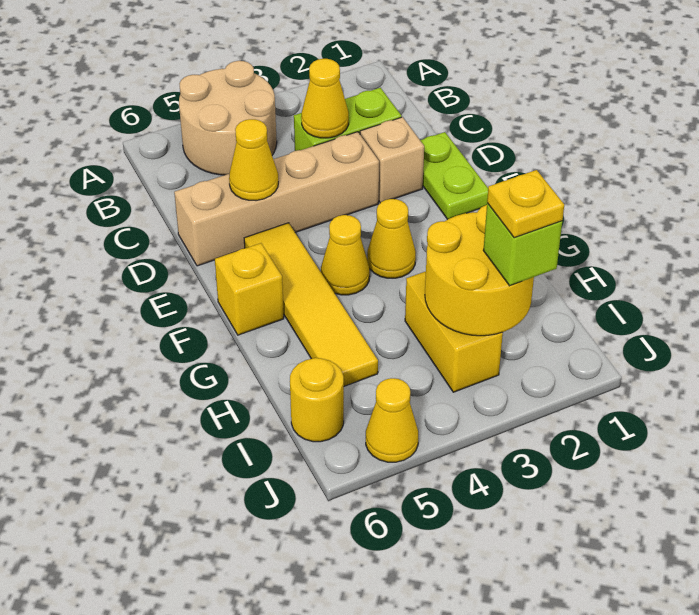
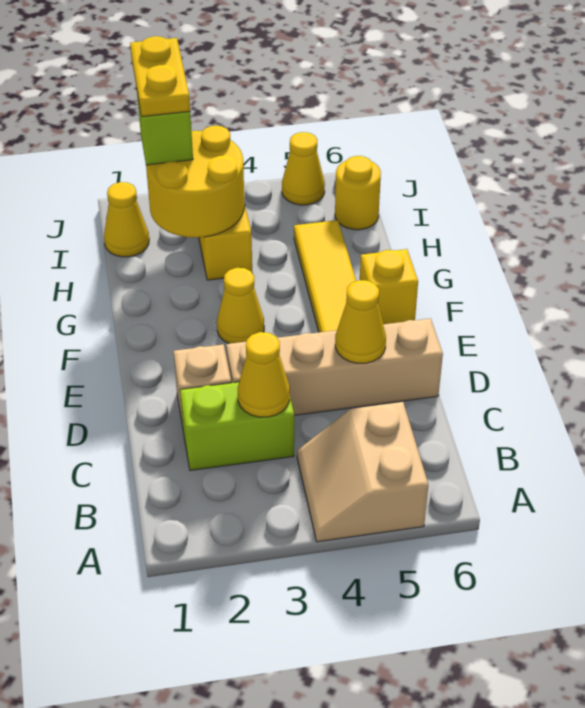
tan 2x2 round brick [179,61,277,175] -> tan 2x2 slope [297,402,428,542]
lime 1x2 plate [420,132,488,219] -> none
yellow 1x1 cone [321,215,370,295] -> yellow 1x1 cone moved to [104,182,149,257]
yellow 1x1 plate [487,170,564,238] -> yellow 1x2 plate [130,36,190,116]

